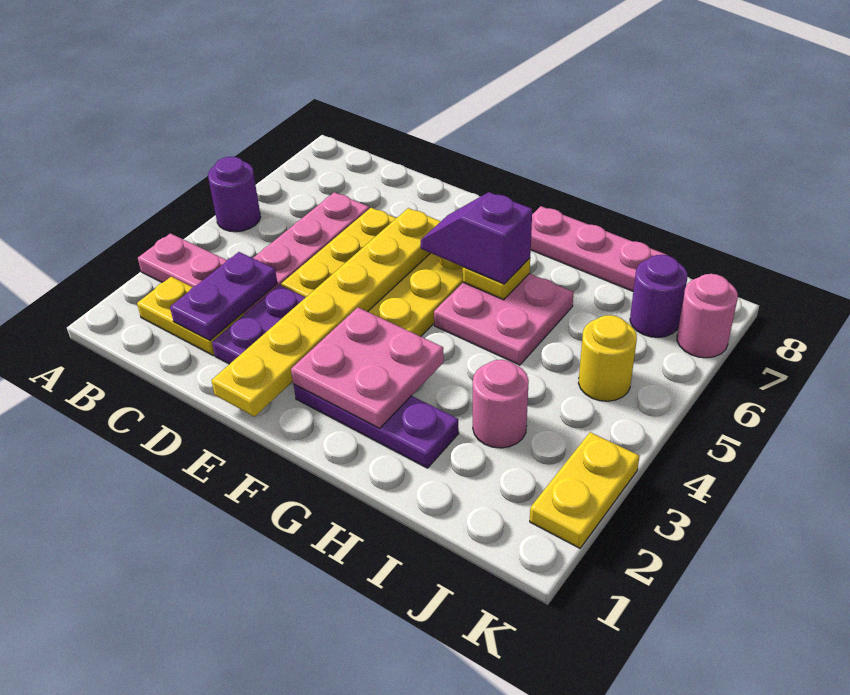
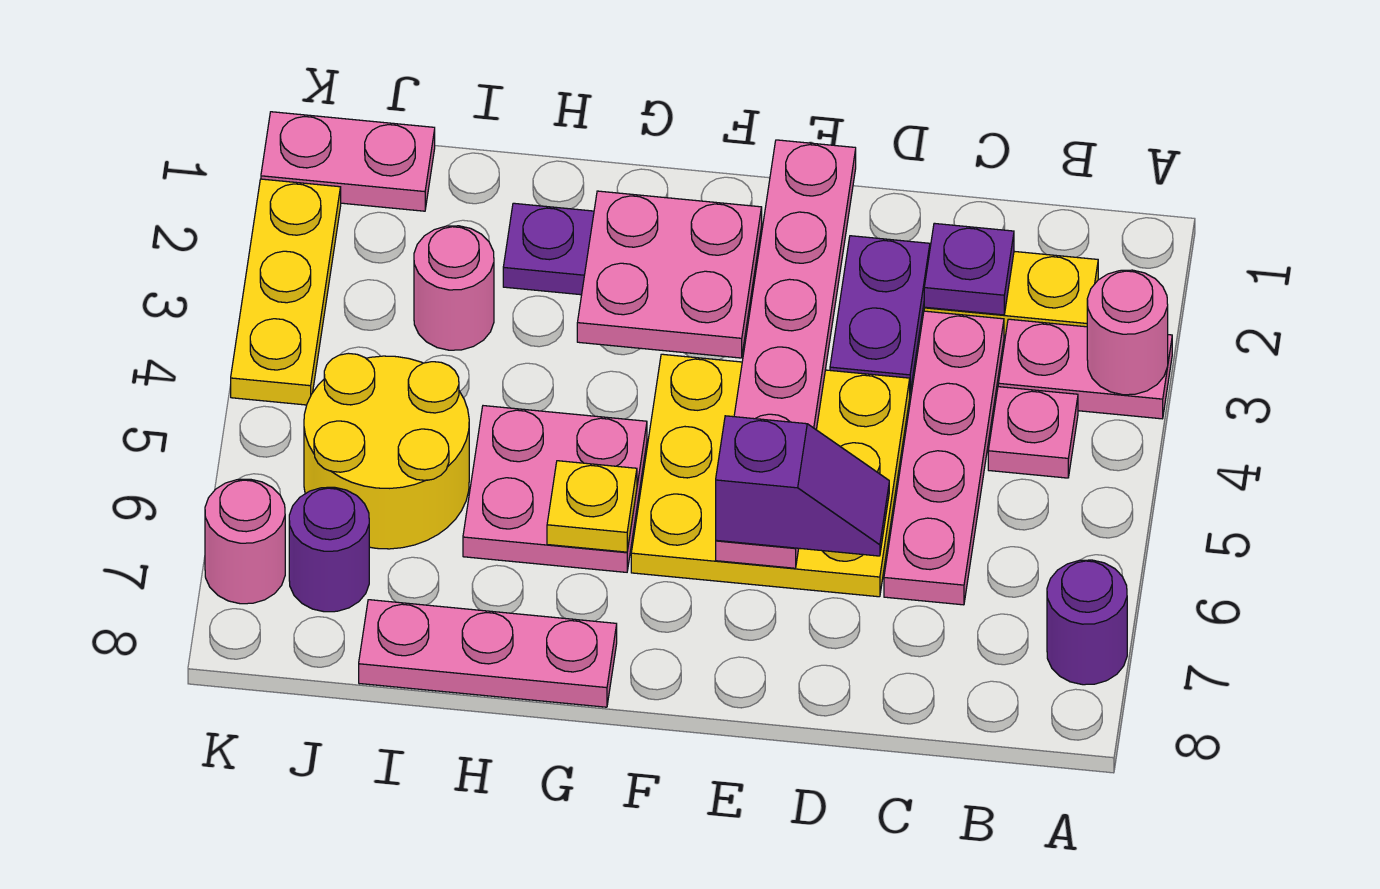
none -> pink 1x1 round brick [1087,270,1168,395]
purple 1x1 round brick [208,157,261,232] -> purple 1x1 round brick moved to [1047,560,1127,685]
none -> pink 1x1 plate [988,387,1078,478]
purple 1x2 plate [170,252,277,340] -> purple 1x1 plate [924,223,1014,315]
yellow 1x6 plate [211,208,441,417] -> pink 1x6 plate [716,140,856,568]
purple 1x2 slope [421,192,532,284] -> purple 1x2 slope moved to [716,416,889,556]
none -> pink 1x2 plate [261,112,435,211]
yellow 1x1 round brick [579,315,637,401] -> yellow 2x2 round brick [304,353,469,549]
yellow 1x2 plate [530,432,640,548] -> yellow 1x3 plate [231,179,341,405]

